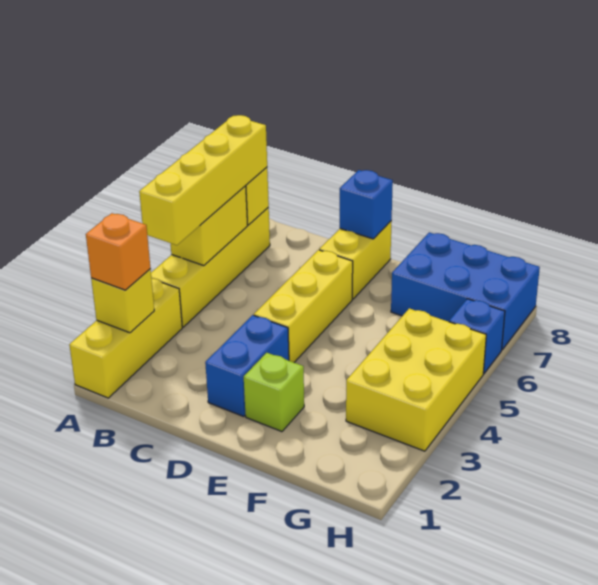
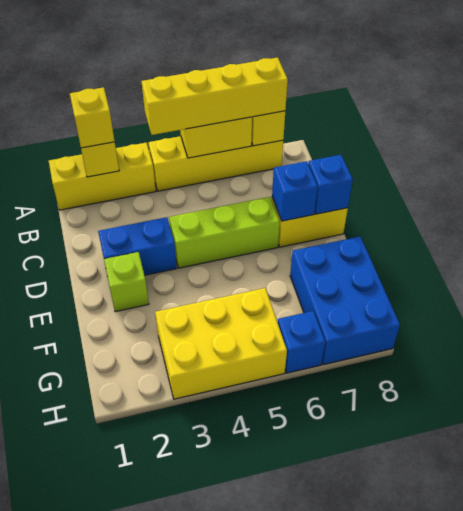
orange 1x1 brick [86,213,151,290] -> yellow 1x1 brick [70,87,115,148]
yellow 1x3 brick [254,250,353,362] -> lime 1x3 brick [169,197,280,268]
none -> blue 1x1 brick [272,161,318,221]

